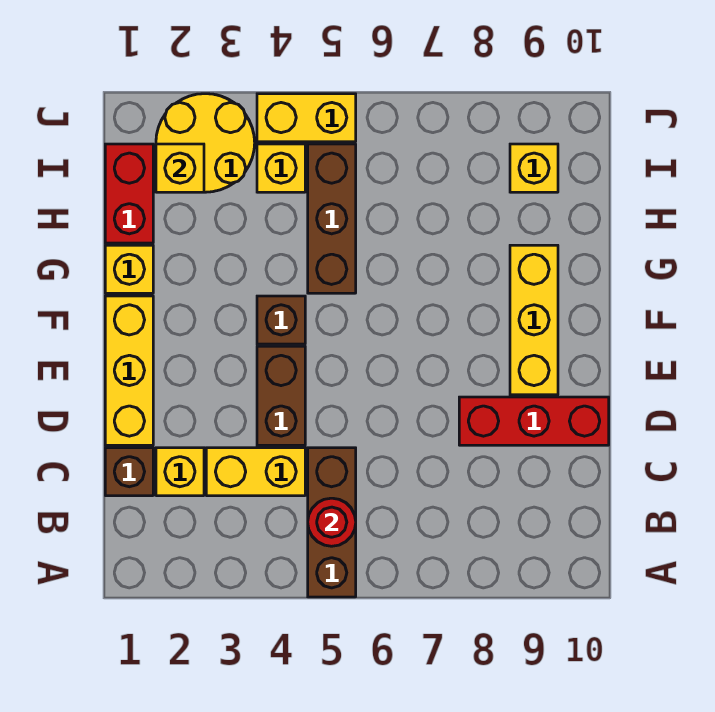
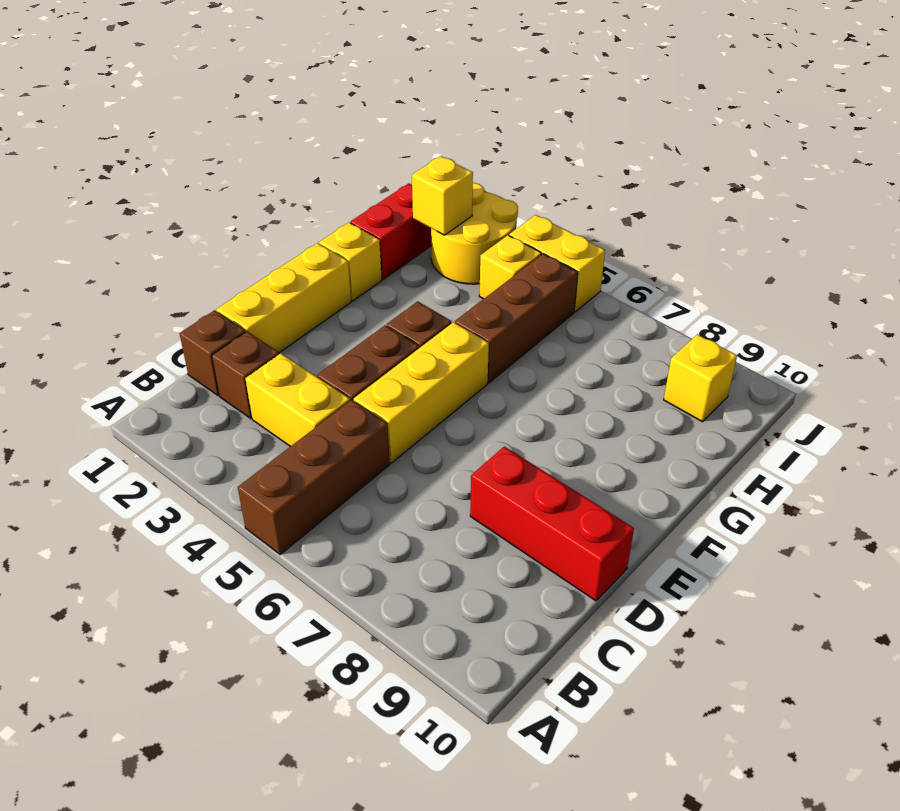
red 1x1 round brick [308,498,356,546] -> none
yellow 1x1 brick [156,448,204,496] -> brown 1x1 brick [212,331,279,418]
yellow 1x3 brick [510,245,558,395] -> yellow 1x3 brick moved to [354,322,489,463]

